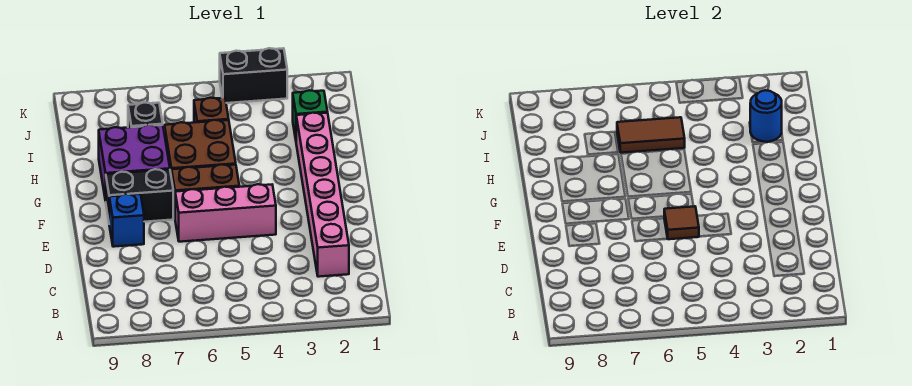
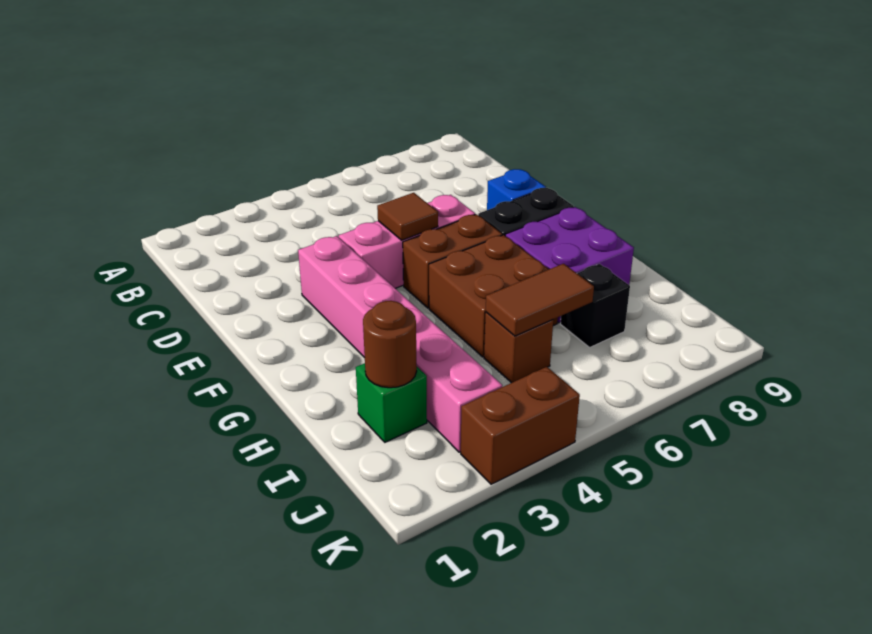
pink 1x6 brick [296,113,349,277] -> pink 1x6 brick moved to [298,236,502,452]
blue 1x1 round brick [750,90,782,142] -> brown 1x1 round brick [363,301,417,388]
black 1x2 brick [220,48,287,103] -> brown 1x2 brick [461,367,580,484]

